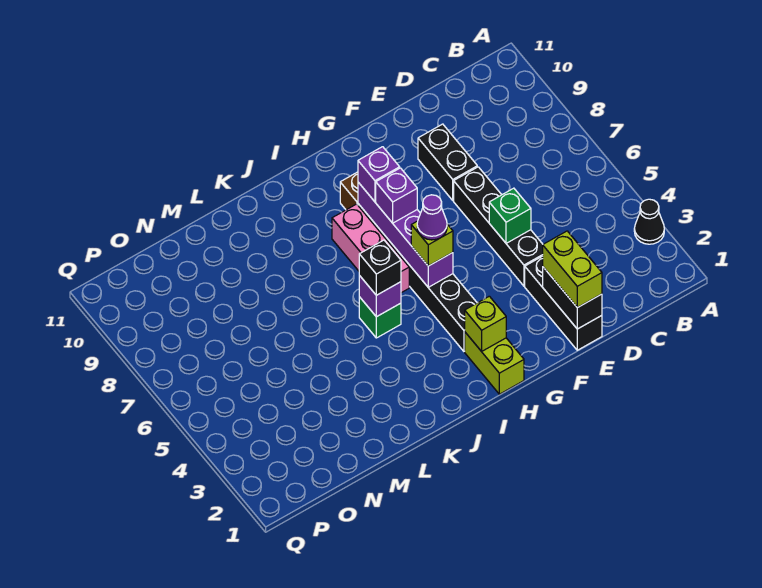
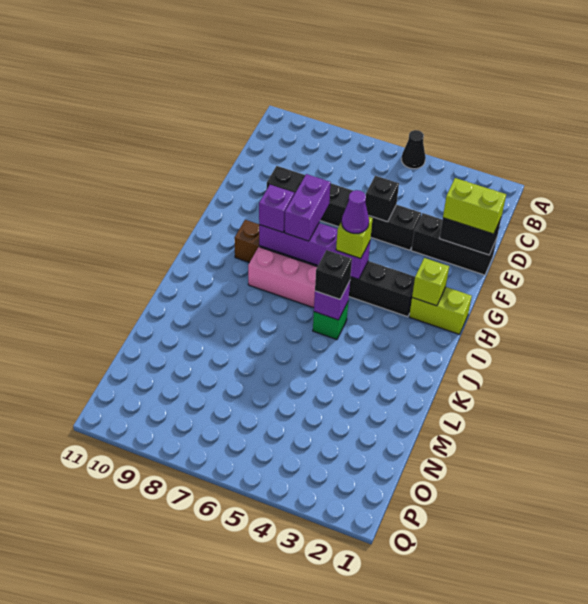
black 1x1 cone [634,199,664,244] -> black 1x1 cone moved to [401,130,426,169]
green 1x1 brick [489,188,531,243] -> black 1x1 brick [365,176,399,222]
purple 1x1 brick [376,168,417,223] -> purple 1x2 brick [285,174,331,241]

